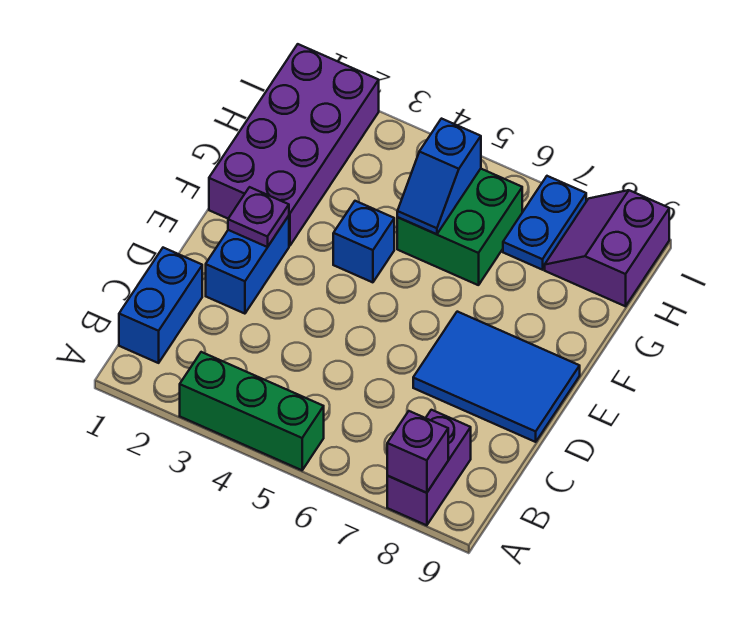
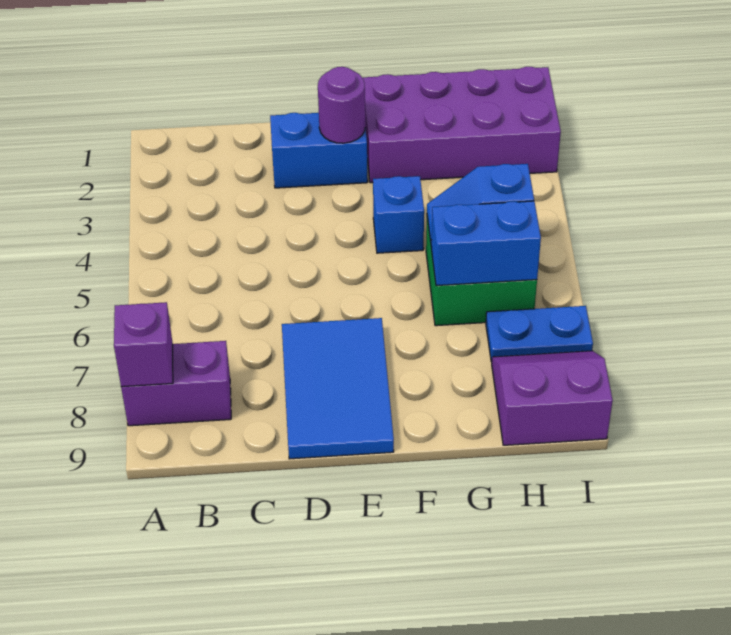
green 1x3 brick [180,352,324,470] -> none
blue 1x2 brick [119,248,202,363] -> blue 1x2 brick moved to [431,201,541,286]
purple 1x1 plate [228,187,289,247] -> purple 1x1 round brick [318,67,365,143]

